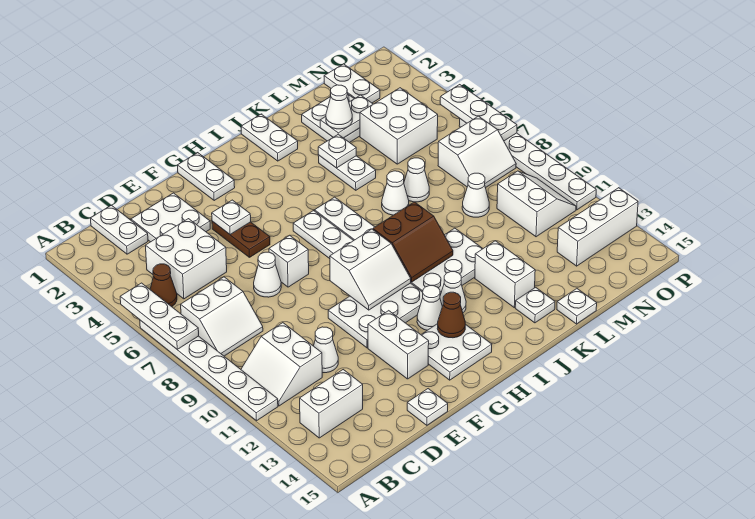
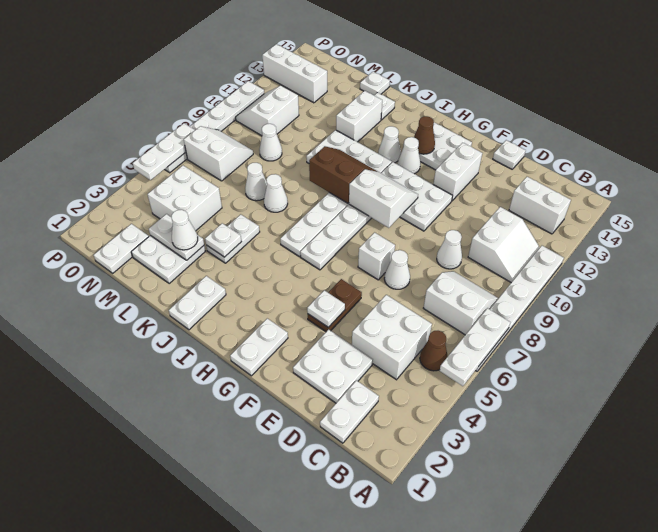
white 1x1 cone [314,327,338,373] -> white 1x1 cone moved to [437,230,462,269]

